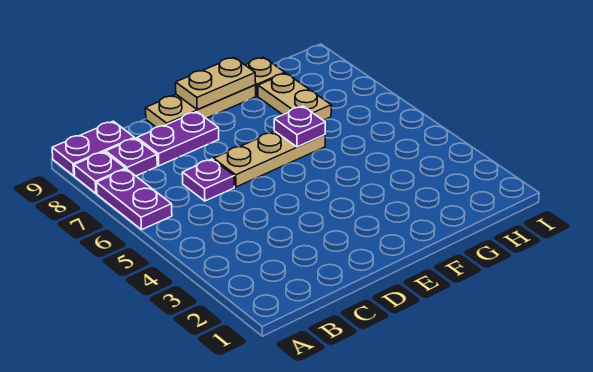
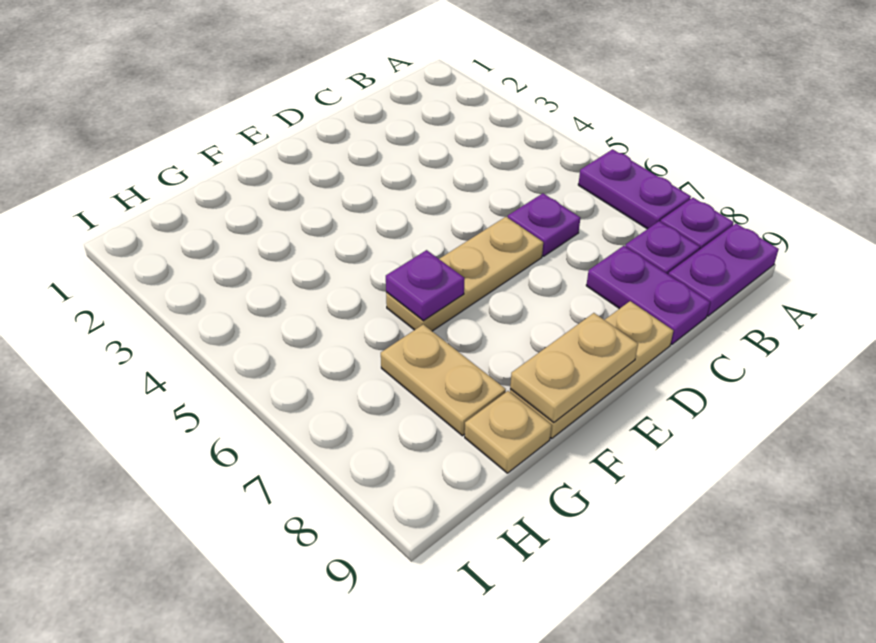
purple 1x2 plate [137,112,219,166] -> purple 1x2 plate turned to [586,246,710,344]

